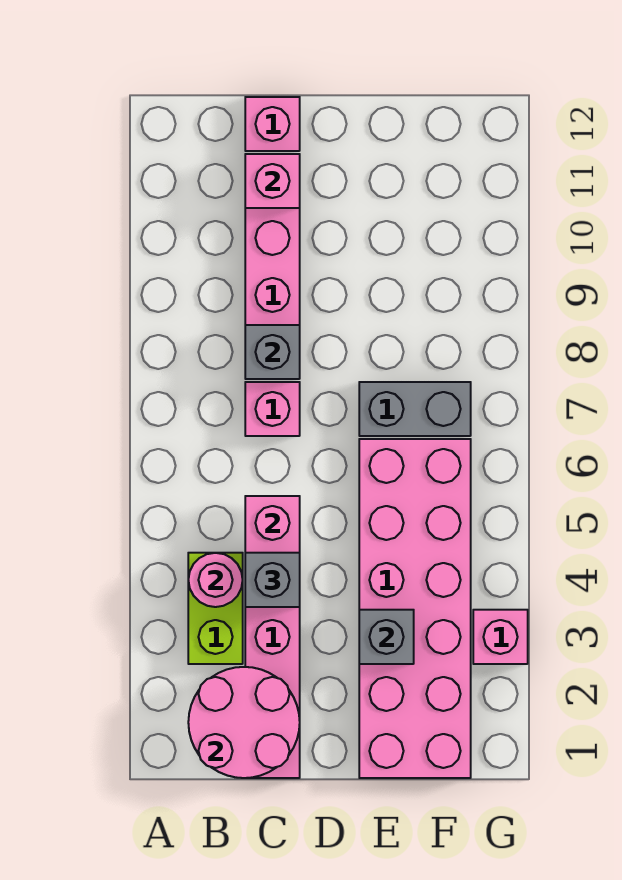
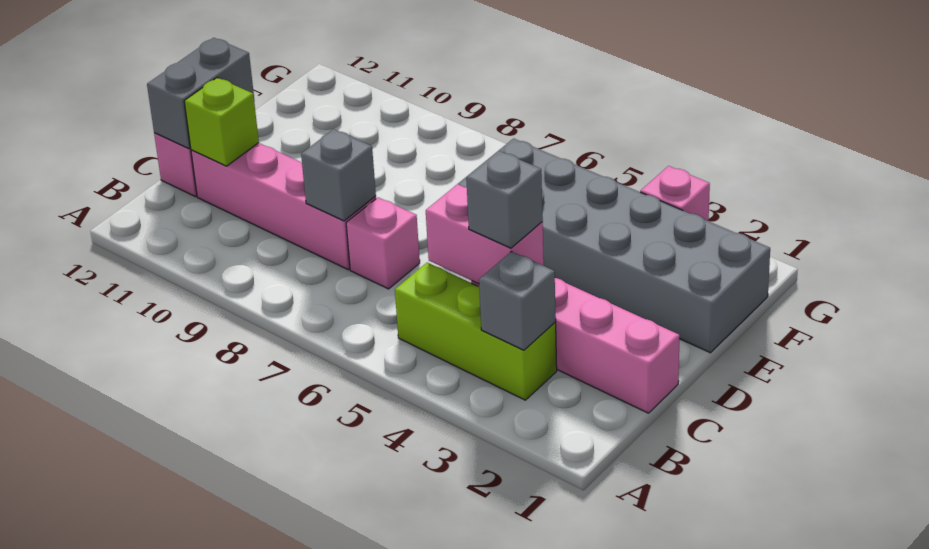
pink 2x2 round brick [188,667,300,778] -> none
lime 1x2 brick [188,553,243,664] -> lime 1x3 brick [395,263,557,400]
pink 1x1 round brick [188,553,243,607] -> none
pink 1x1 brick [245,154,300,208] -> lime 1x1 brick [184,78,259,166]
pink 2x6 brick [359,439,471,778] -> grey 2x6 brick [458,139,770,353]
grey 1x1 brick [359,610,414,664] -> grey 1x1 brick moved to [479,251,556,350]
grey 1x2 brick [359,382,471,436] -> grey 1x2 brick moved to [147,38,254,149]

